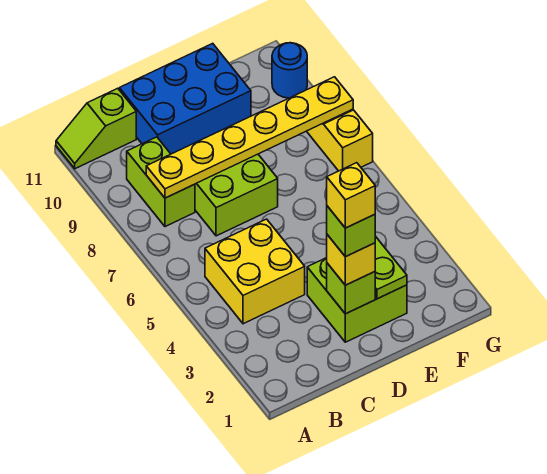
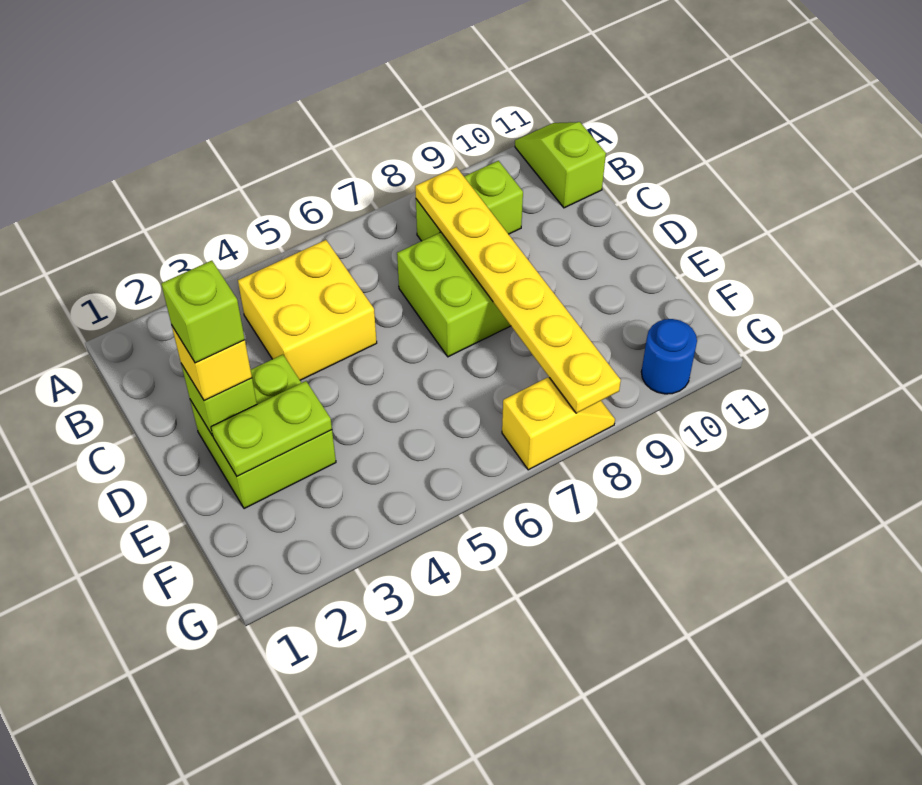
blue 2x3 brick [119,43,251,154] -> none
yellow 1x1 brick [327,163,375,228] -> none

